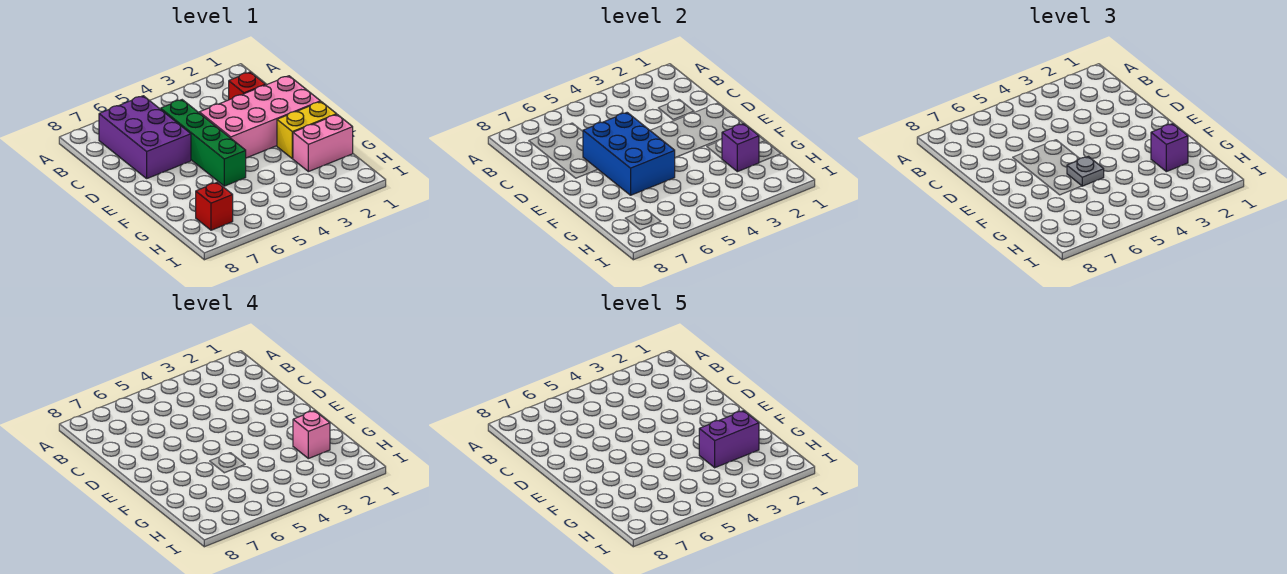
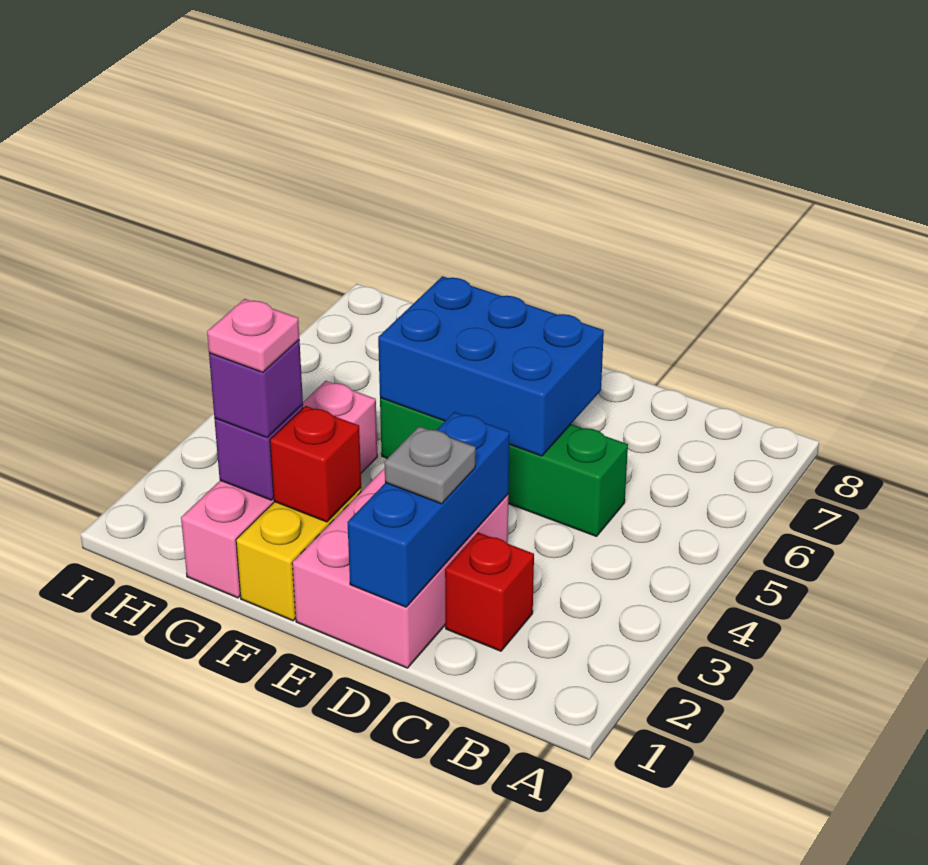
purple 2x3 brick [99,96,191,178] -> none
pink 2x4 brick [199,76,320,158] -> pink 2x3 brick [292,468,508,668]
none -> blue 1x3 brick [348,412,509,607]
grey 1x1 plate [1067,157,1104,186] -> grey 1x1 plate moved to [384,426,476,504]
pink 1x2 brick [293,115,353,172] -> pink 1x4 brick [181,381,377,598]
pink 1x1 brick [293,411,330,459] -> pink 1x1 plate [207,299,299,372]
purple 1x2 brick [699,411,759,468] -> none
red 1x1 brick [196,182,233,230] -> red 1x1 brick moved to [270,406,361,522]

